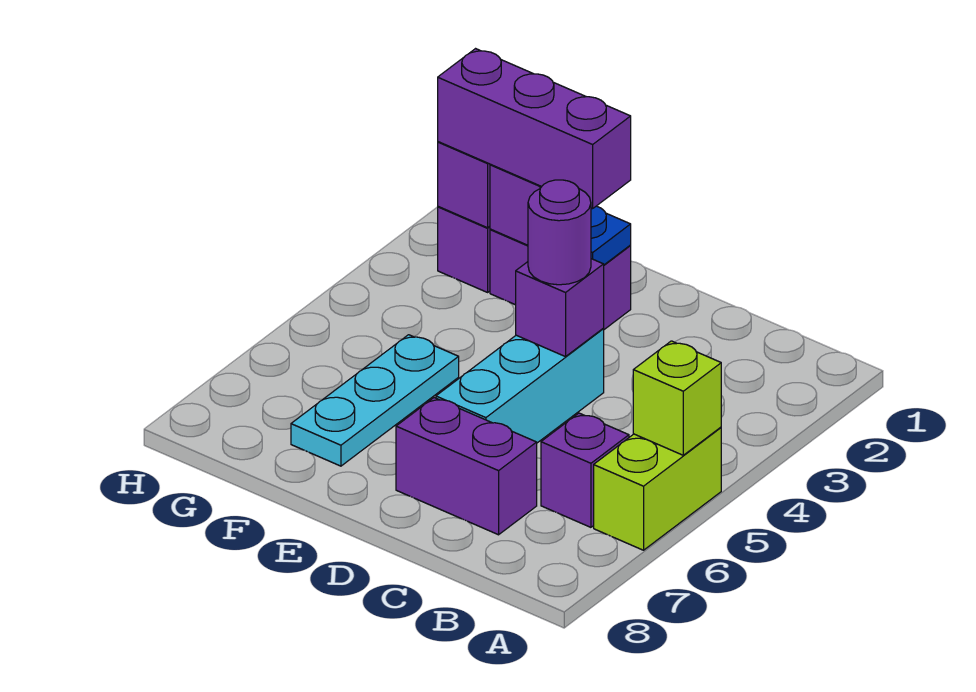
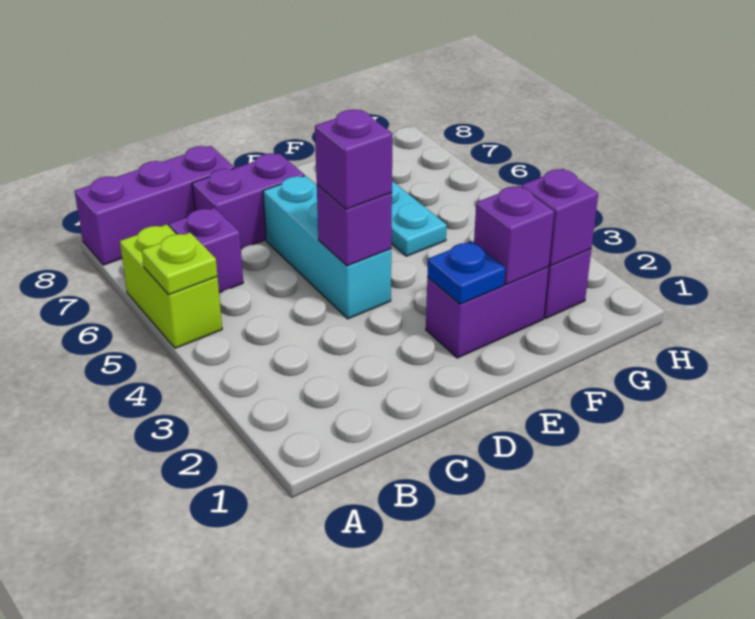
lime 1x1 brick [633,341,721,455] -> lime 1x1 plate [142,232,217,295]
purple 1x1 round brick [528,180,591,285] -> purple 1x1 brick [315,110,393,209]
purple 1x3 brick [438,49,631,209] -> purple 1x3 brick moved to [75,146,234,265]

